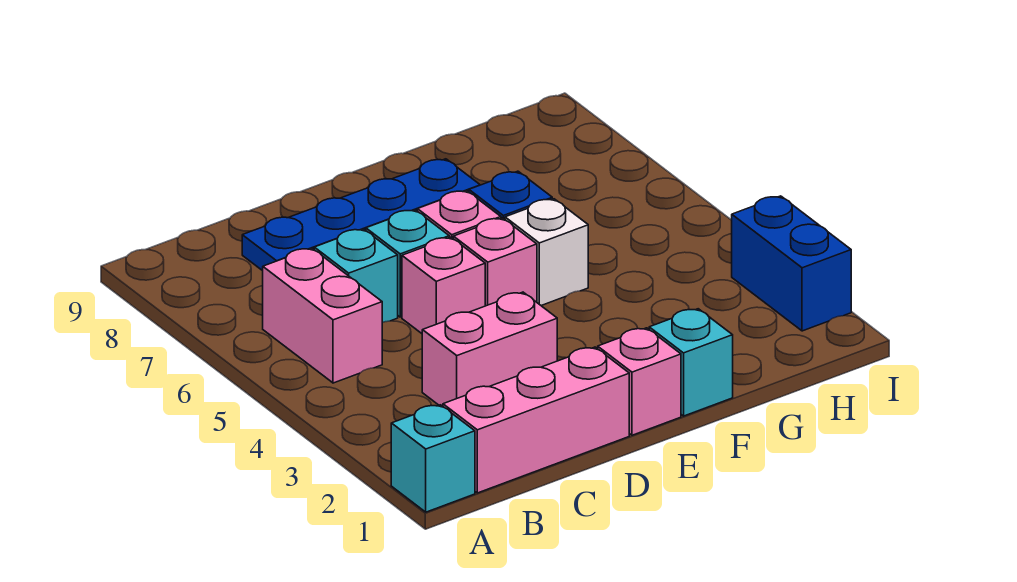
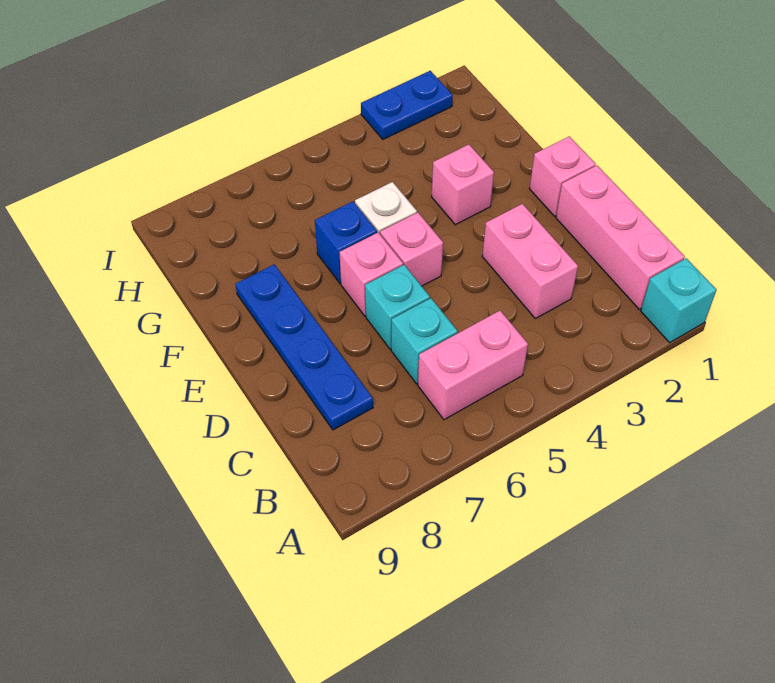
pink 1x1 brick [402,237,485,333] -> pink 1x1 brick moved to [432,145,494,225]
cyan 1x1 brick [649,309,733,416] -> none
blue 1x2 brick [732,196,851,331] -> blue 1x2 plate [361,71,453,139]

